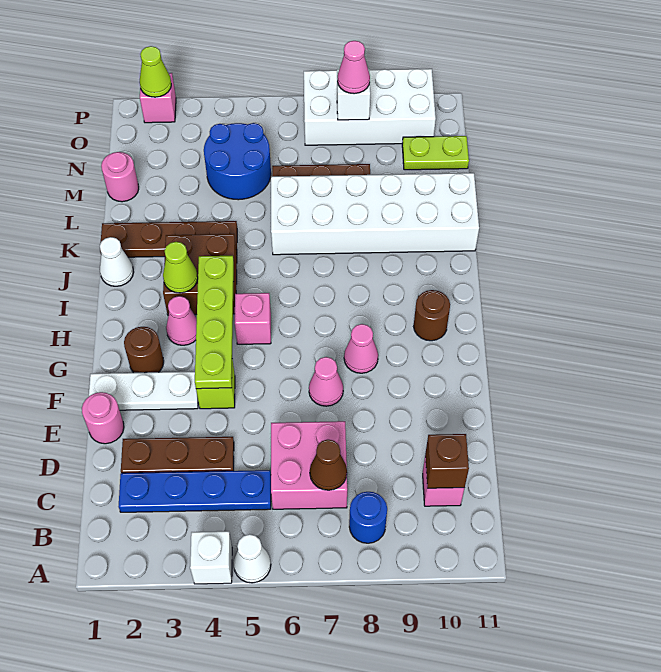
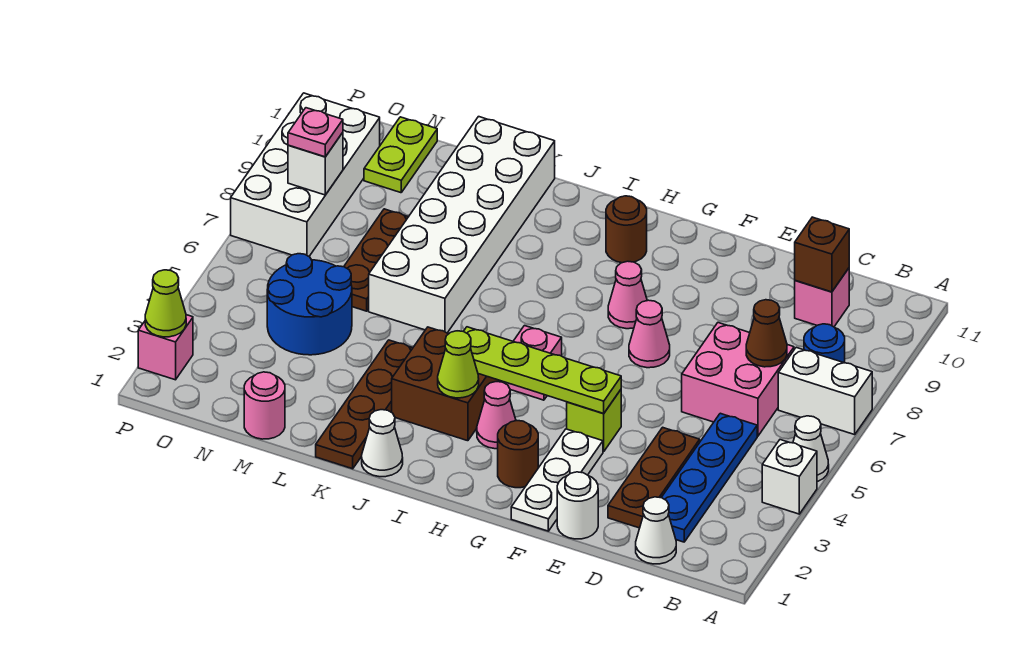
none -> white 1x2 brick [778,347,872,435]
none -> white 1x1 cone [636,497,676,564]
pink 1x1 round brick [82,392,124,444] -> white 1x1 round brick [557,472,598,539]
pink 1x1 cone [337,41,370,94] -> pink 1x1 plate [288,108,343,157]

